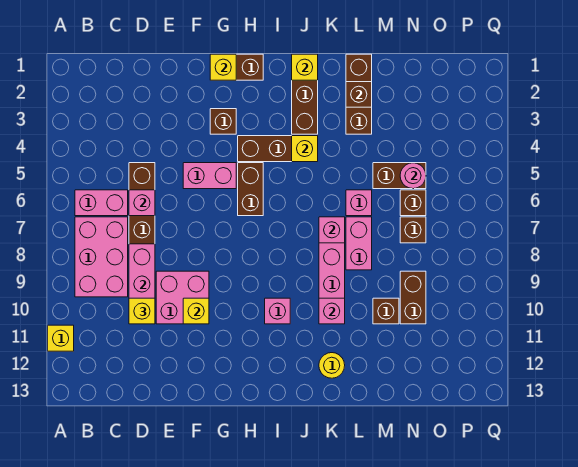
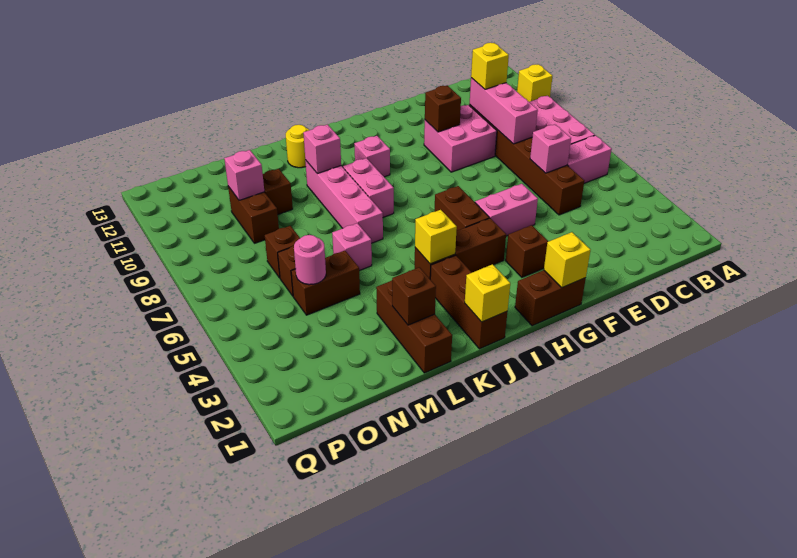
yellow 1x1 brick [183,298,209,324] -> brown 1x1 brick [425,85,461,132]
pink 1x1 brick [319,217,345,243] -> pink 1x1 brick moved to [224,150,264,200]
pink 1x2 brick [346,217,372,270] -> pink 1x2 brick moved to [343,158,394,217]

